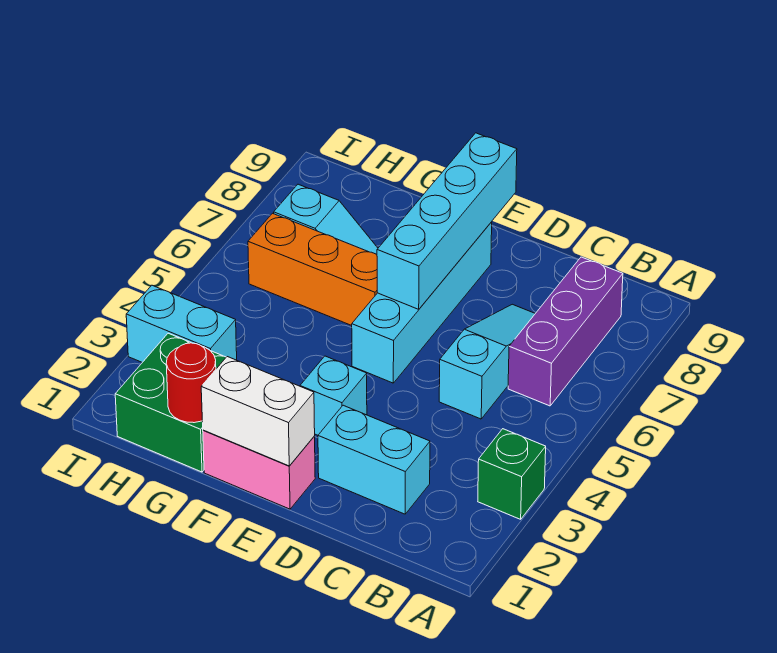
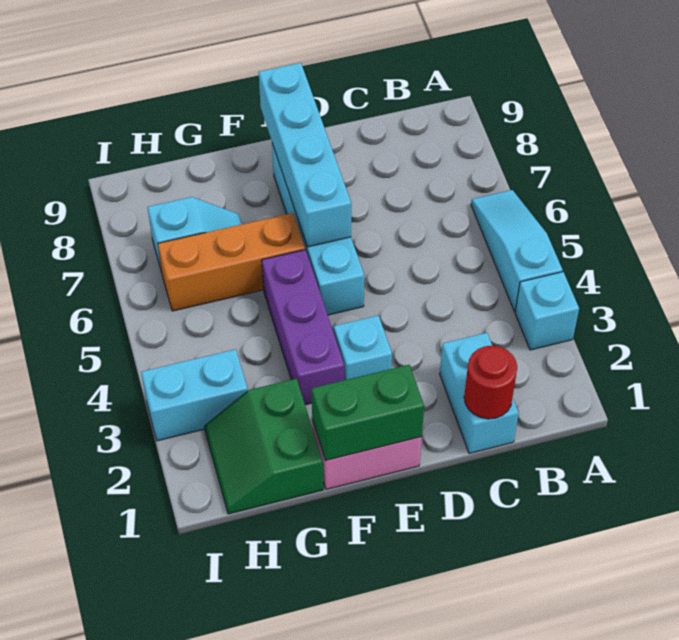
green 1x1 brick [478,429,546,519] -> cyan 1x1 brick [515,272,579,350]
purple 1x3 brick [508,257,623,406] -> purple 1x3 brick moved to [262,250,344,405]
cyan 1x2 brick [318,405,430,514] -> cyan 1x2 brick turned to [440,333,519,453]
cyan 1x3 slope [439,304,535,419] -> cyan 1x3 slope moved to [471,190,563,312]
white 1x2 brick [201,357,315,466] -> green 1x2 brick [312,365,424,461]
green 2x2 brick [115,333,226,472] -> green 2x2 slope [205,379,323,514]
red 1x1 round brick [166,343,216,423] -> red 1x1 round brick moved to [464,346,517,419]

